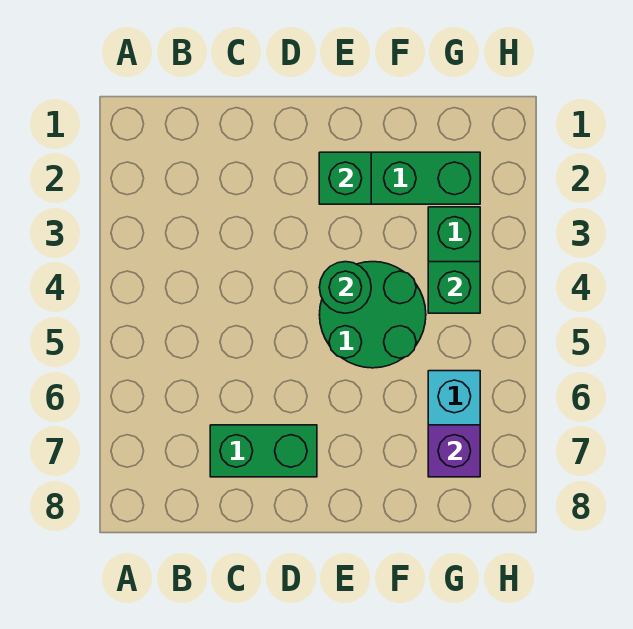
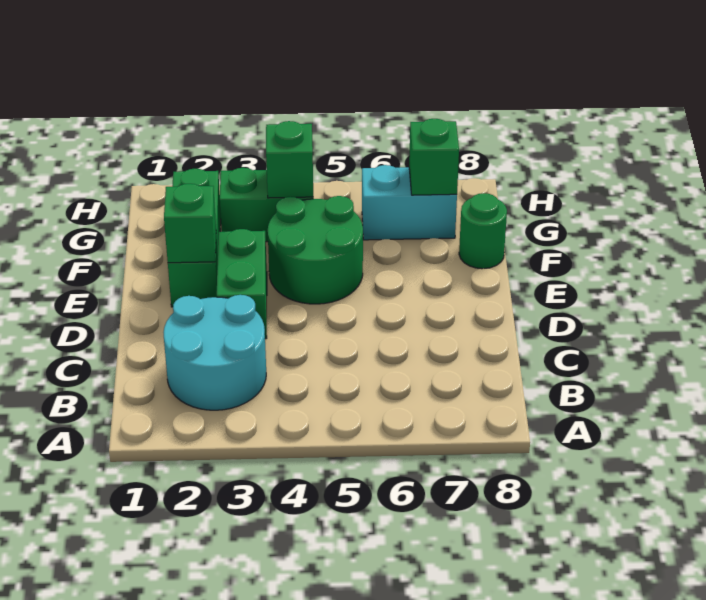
none -> cyan 2x2 round brick [163,295,266,410]
green 1x2 brick [210,425,317,477] -> green 1x2 brick moved to [217,229,267,339]
green 1x1 round brick [320,262,371,313] -> green 1x1 round brick moved to [459,193,507,269]
purple 1x1 brick [428,425,480,477] -> green 1x1 brick [409,119,459,195]

